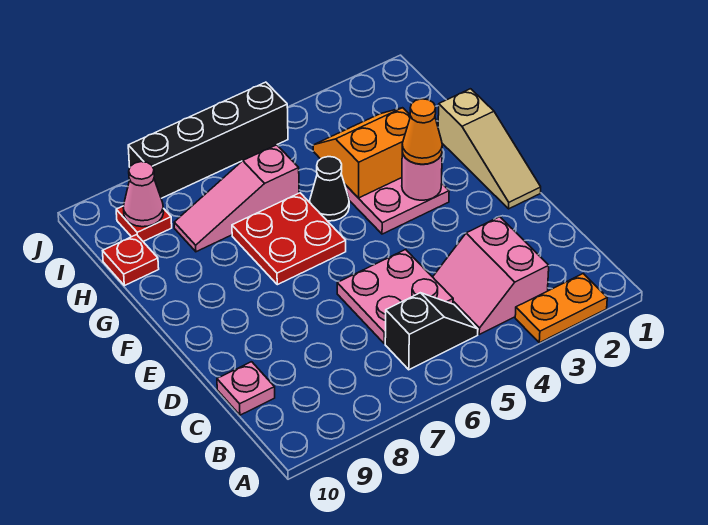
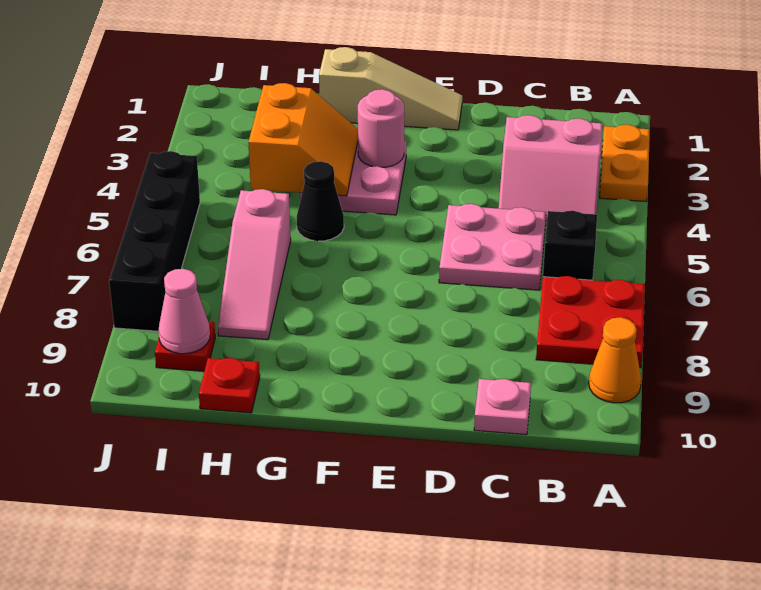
orange 1x1 cone [402,99,442,164] -> orange 1x1 cone moved to [589,317,641,403]
red 2x2 plate [232,193,346,285] -> red 2x2 plate moved to [536,276,645,368]
orange 2x2 slope [313,108,411,198] -> orange 2x2 slope turned to [248,83,358,196]

